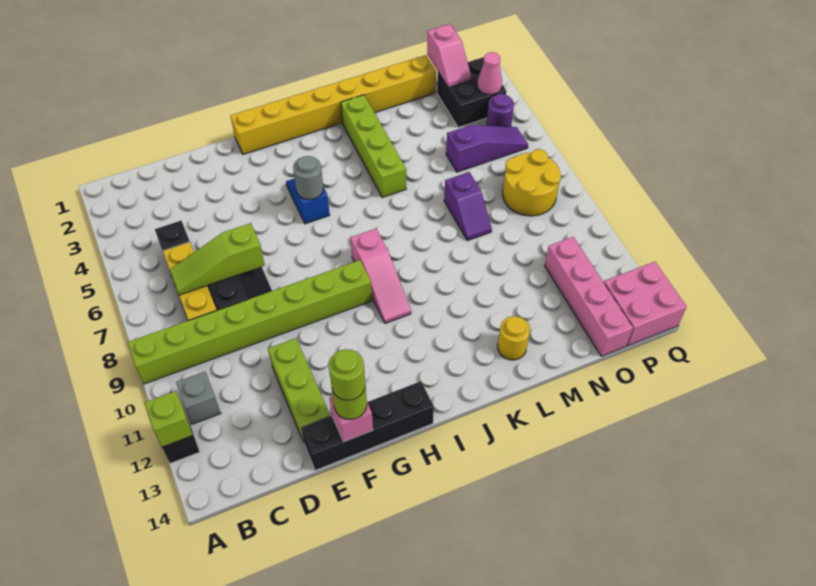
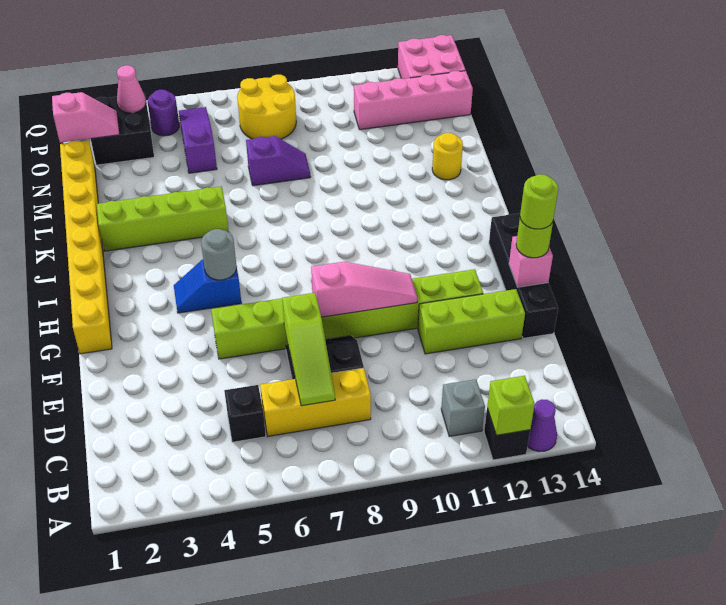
lime 1x8 brick [128,260,372,384] -> lime 1x8 brick turned to [211,269,483,359]
none -> purple 1x1 cone [528,400,557,452]
pink 1x3 slope [351,229,411,323] -> pink 1x3 slope moved to [311,262,417,317]

